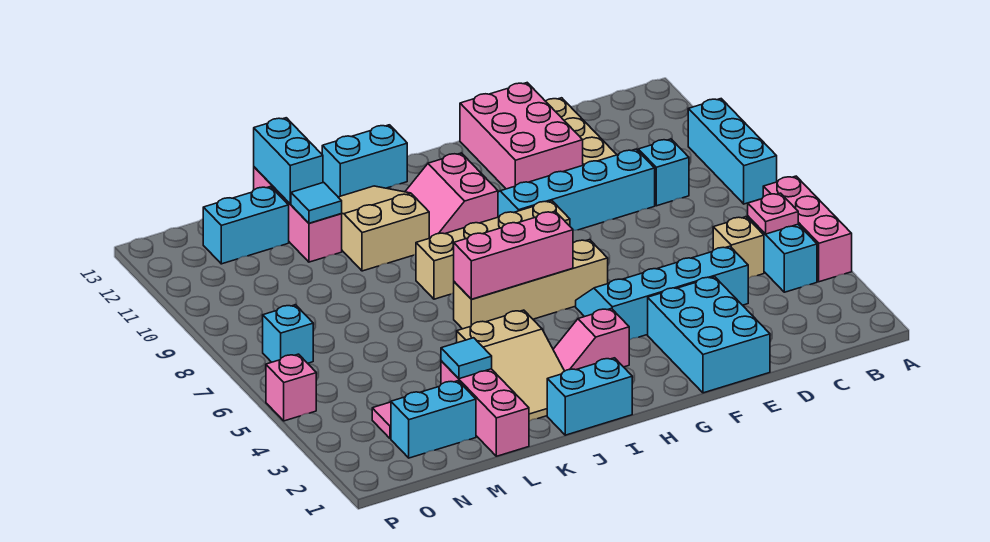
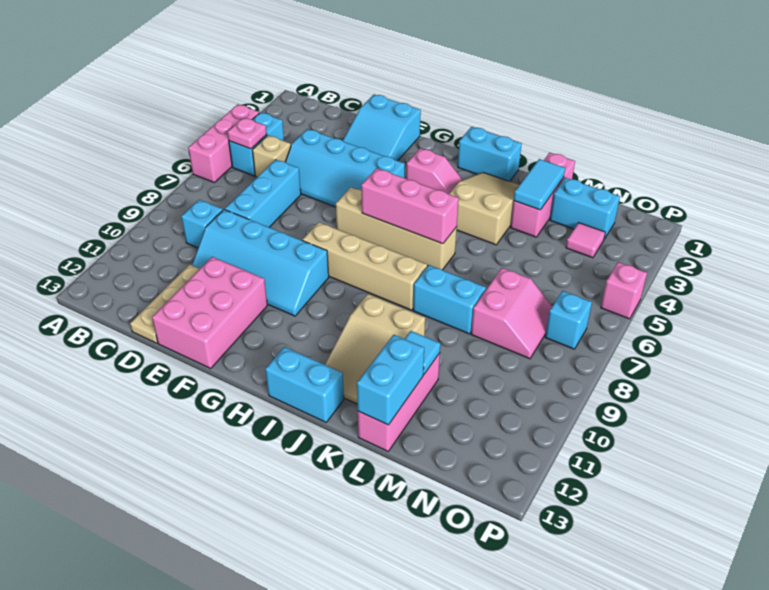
cyan 1x3 brick [688,99,777,204] -> cyan 1x3 brick moved to [225,159,301,227]
cyan 2x3 brick [648,277,770,393] -> cyan 2x3 slope [343,94,421,161]
pink 2x2 slope [405,153,498,238] -> pink 2x2 slope moved to [471,268,552,359]
cyan 1x1 tile [441,338,492,379] -> cyan 1x2 tile [514,159,565,210]
cyan 1x2 brick [203,187,289,264] -> cyan 1x2 brick moved to [413,265,486,334]

